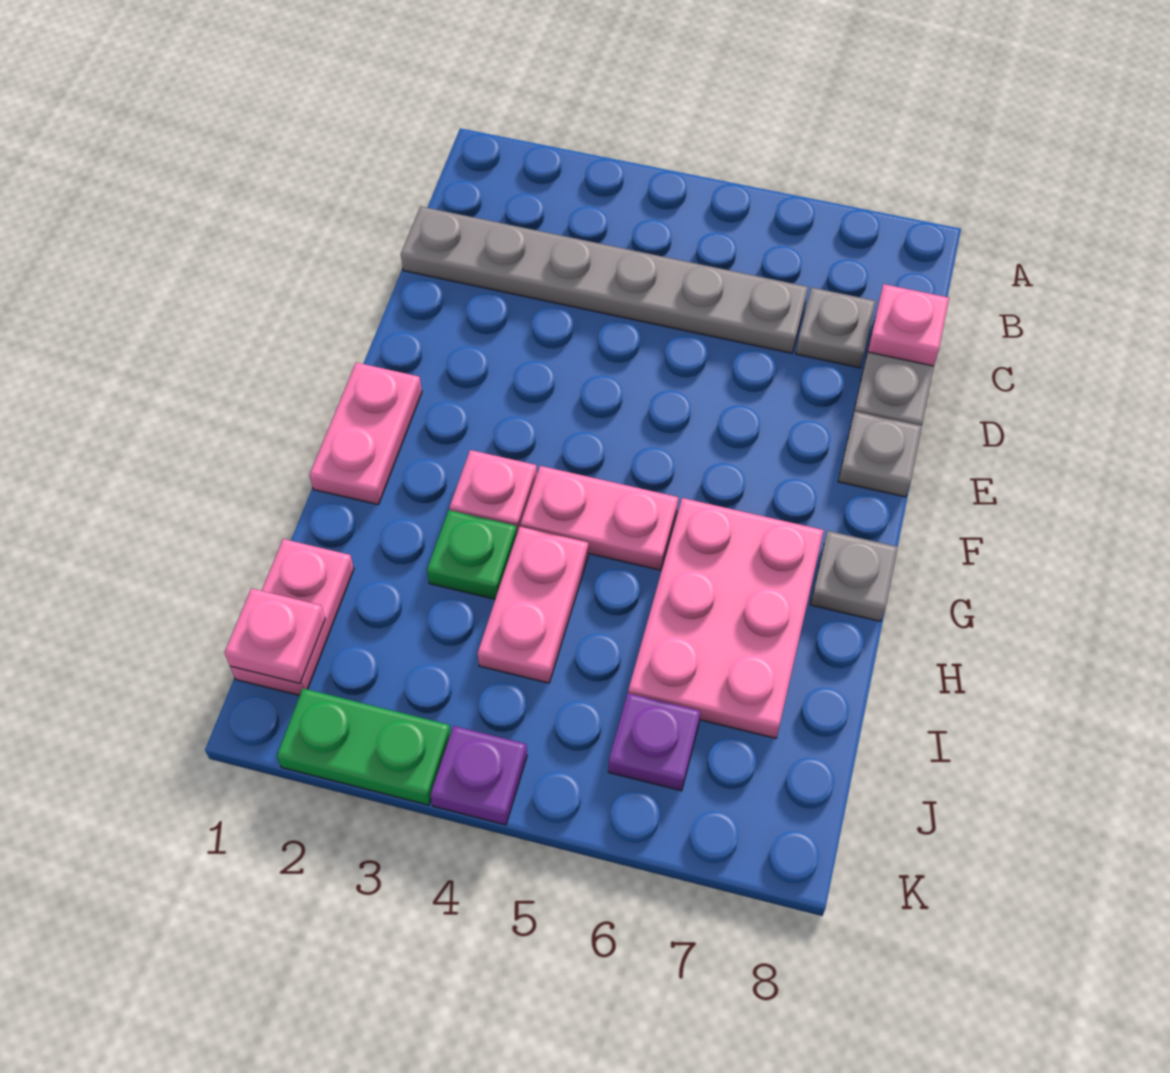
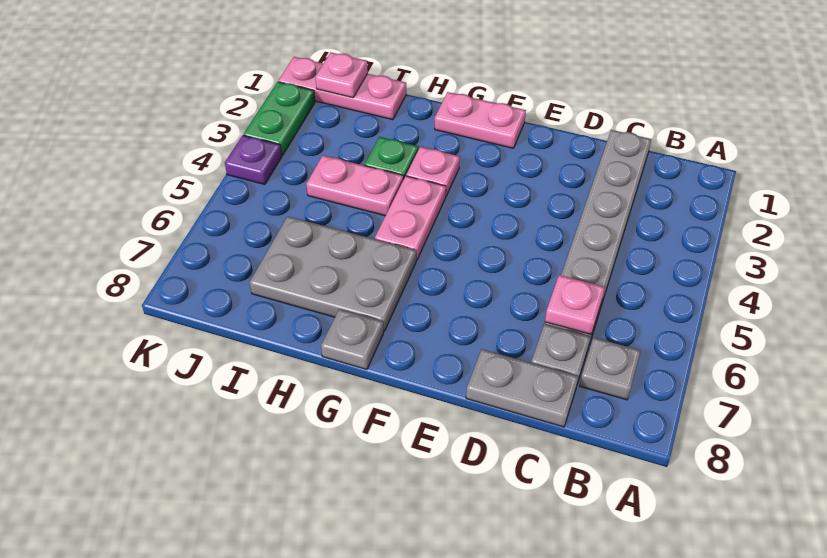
pink 1x1 plate [868,284,949,366] -> pink 1x1 plate moved to [545,275,605,334]
grey 1x1 plate [838,411,922,497] -> grey 1x1 plate moved to [580,338,641,400]
pink 2x3 plate [628,498,824,738] -> grey 2x3 plate [250,216,416,331]
pink 1x2 plate [230,539,354,695] -> pink 1x3 plate [279,57,406,120]
purple 1x1 plate [608,693,701,791] -> none

